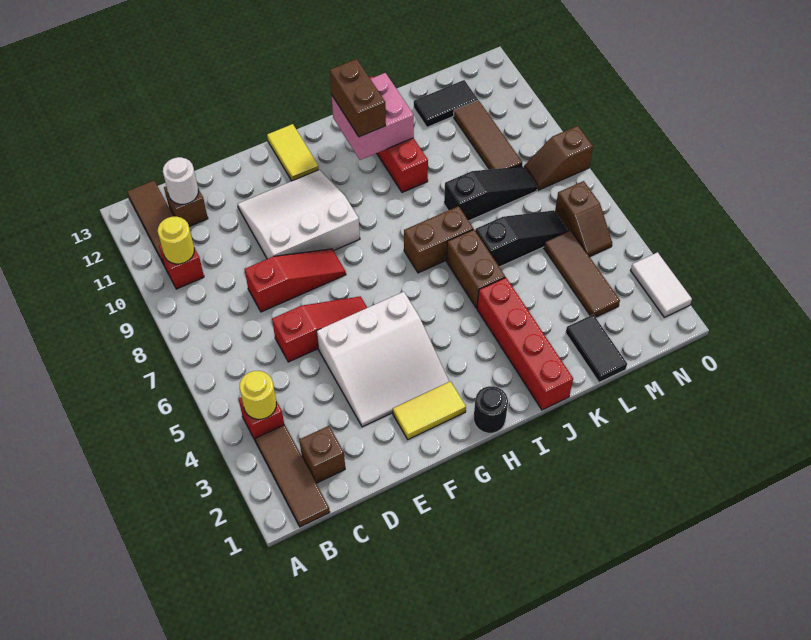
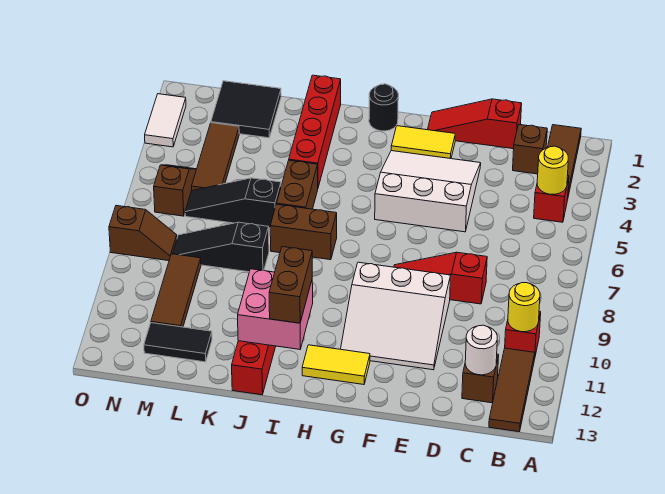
red 1x3 slope [272,296,367,362] -> red 1x3 slope moved to [428,99,522,149]
yellow 1x2 tile [267,124,319,181] -> yellow 1x2 tile turned to [302,345,370,385]
black 1x2 tile [566,315,627,382] -> black 2x2 tile [211,81,281,138]

